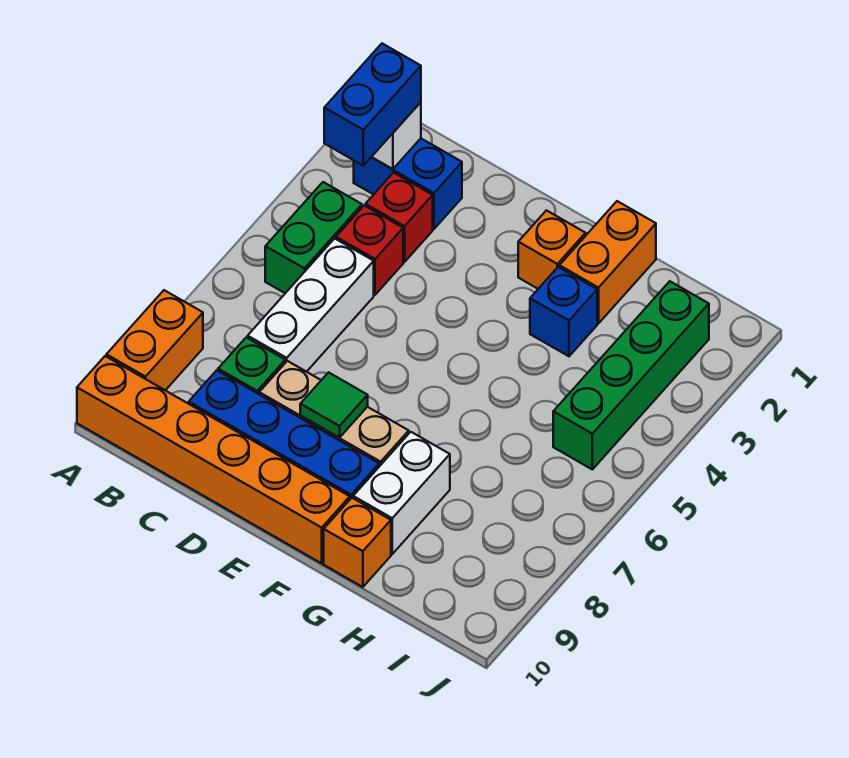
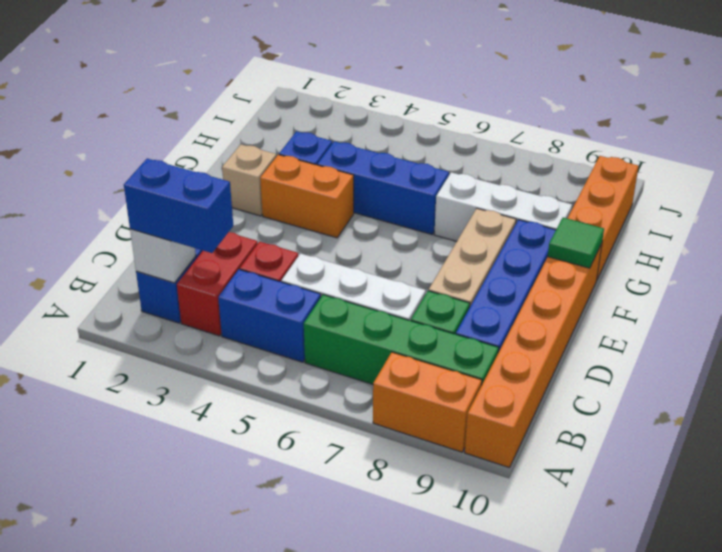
green 1x2 brick [265,182,362,293] -> blue 1x2 brick [218,269,321,362]
red 1x1 brick [365,173,433,262] -> red 1x2 brick [177,232,258,336]
green 1x1 tile [300,372,368,438] -> green 1x1 tile moved to [548,218,604,268]
orange 1x1 brick [518,210,586,289] -> tan 1x1 brick [222,144,277,216]
orange 1x2 brick [559,201,656,323] -> orange 1x2 brick moved to [260,155,354,238]
none -> blue 1x3 brick [317,141,449,235]
white 1x2 brick [353,432,450,554] -> white 1x3 brick [434,172,572,241]
orange 1x1 brick [324,498,391,587] -> orange 1x3 brick [567,156,639,279]
green 1x4 brick [553,281,709,469] -> green 1x4 brick moved to [304,295,499,384]

